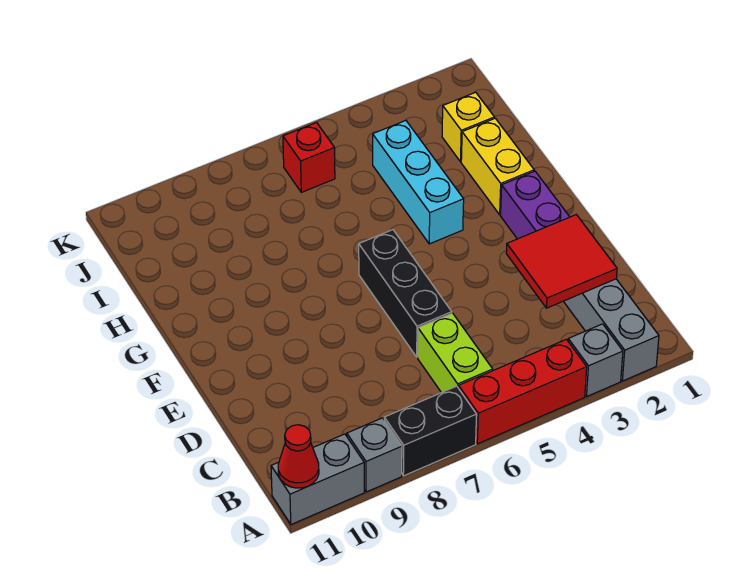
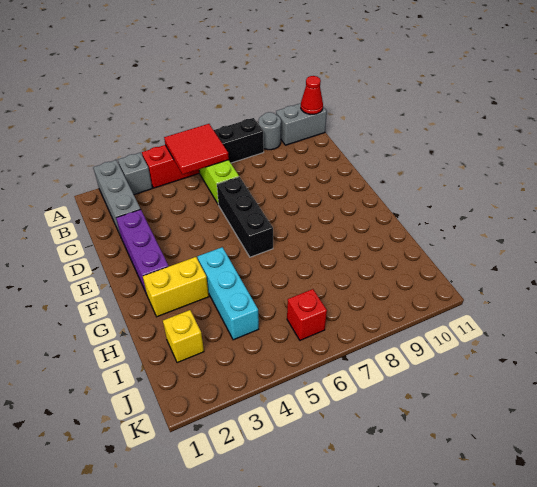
grey 1x1 brick [347,418,402,492] -> grey 1x1 round brick [259,112,281,150]
red 2x2 tile [506,215,617,308] -> red 2x2 tile moved to [164,124,229,174]
yellow 1x2 brick [461,118,534,215] -> yellow 1x2 brick turned to [143,257,209,317]

